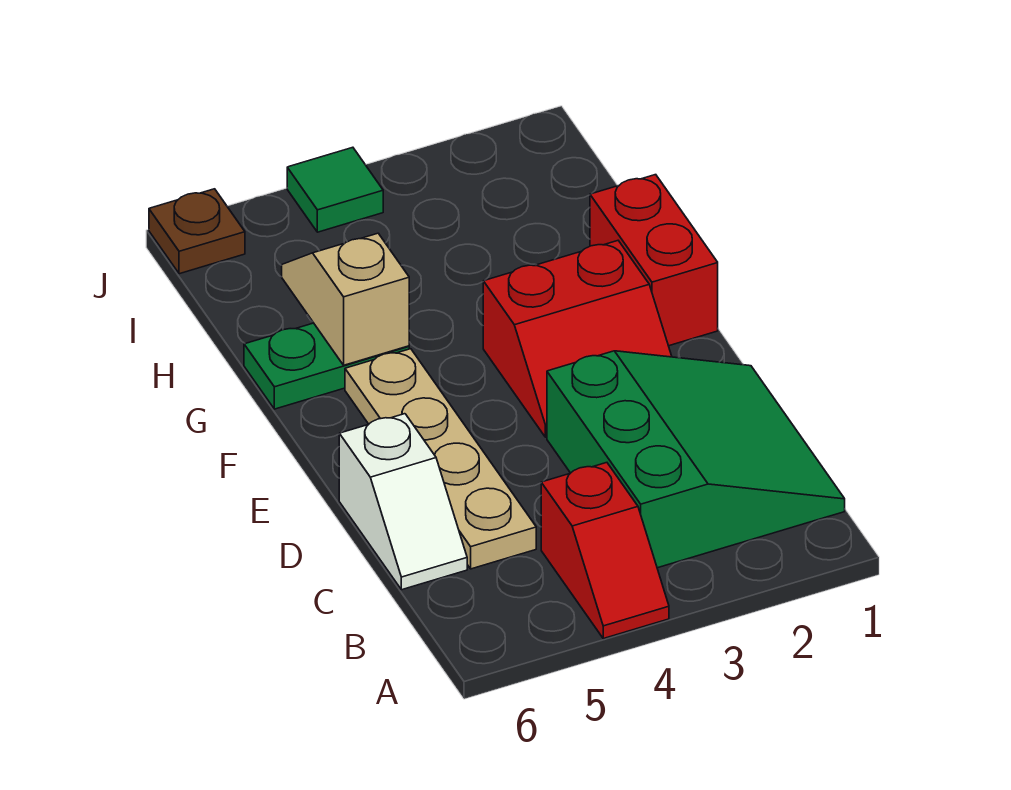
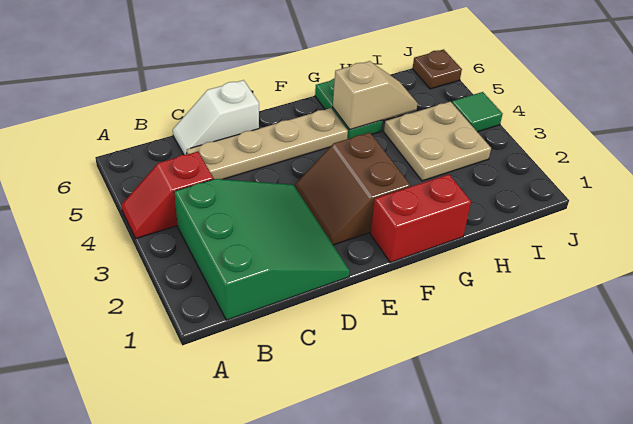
green 3x3 slope [547,351,845,568] -> green 3x3 slope turned to [174,179,350,320]
red 2x2 slope [483,241,672,437] -> brown 2x2 slope [295,133,410,245]
none -> tan 2x2 plate [384,102,491,181]

